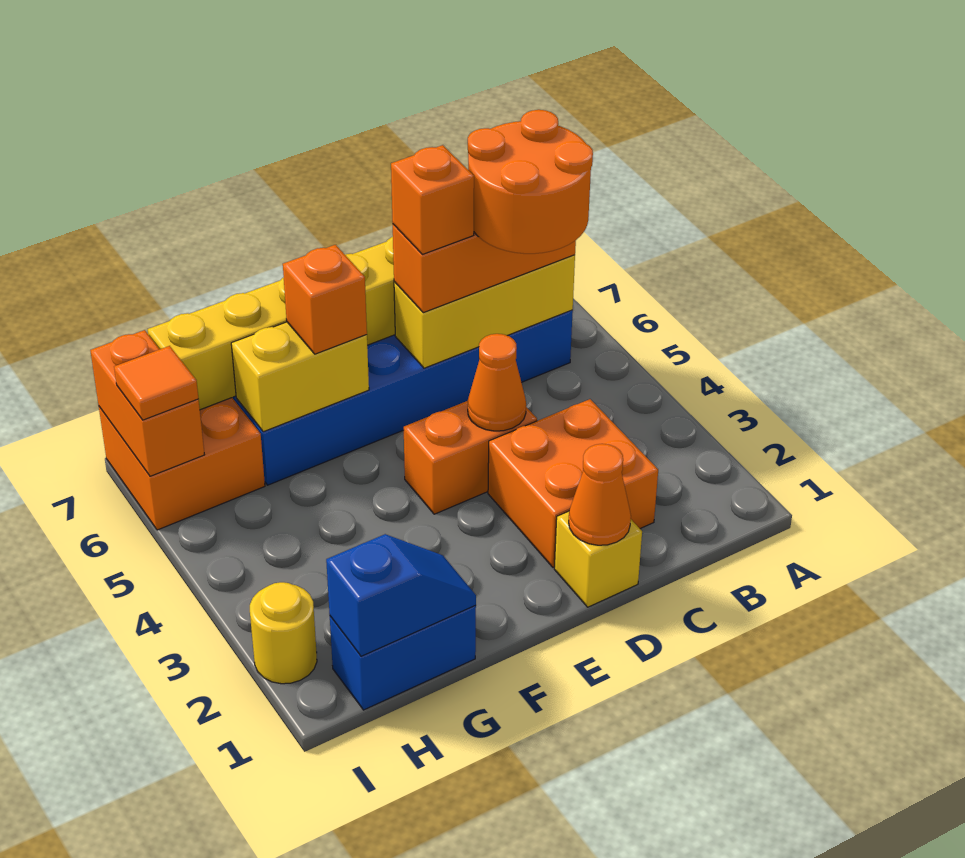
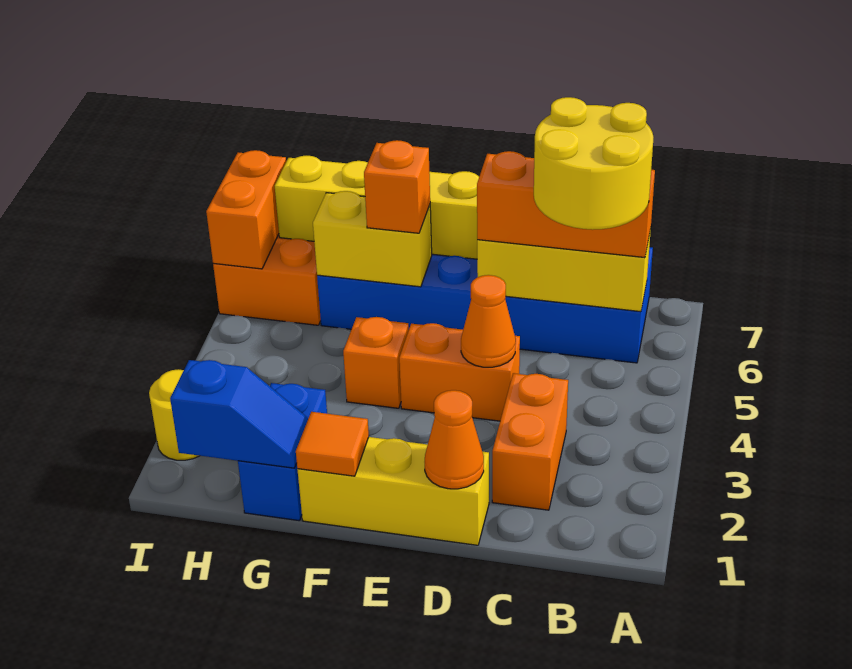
orange 2x2 round brick [468,110,593,254] -> yellow 2x2 round brick [534,97,653,230]
orange 2x2 brick [488,399,658,567] -> orange 1x2 brick [492,373,568,510]
yellow 1x1 brick [554,511,642,607] -> yellow 1x3 brick [297,437,489,545]
orange 1x1 brick [391,145,474,254] -> orange 1x1 brick moved to [343,317,409,408]
blue 1x2 brick [330,606,476,710] -> blue 1x2 brick turned to [238,383,327,521]
orange 1x1 tile [114,346,199,420] -> orange 1x1 tile moved to [296,412,369,476]

